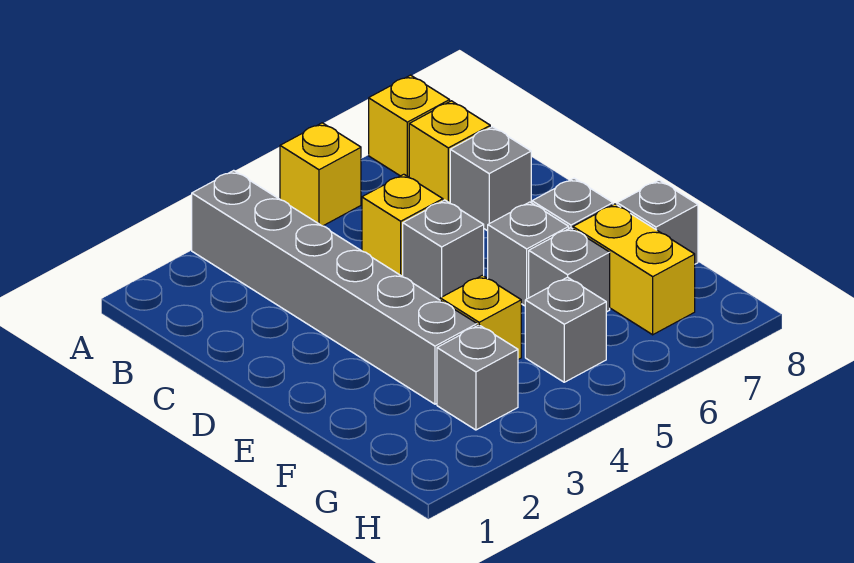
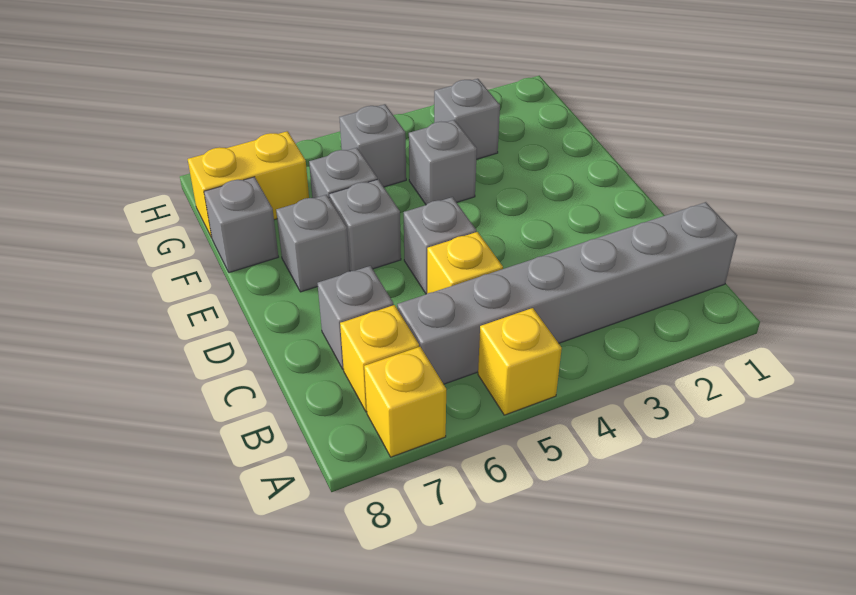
grey 1x6 brick [192,170,477,404] -> grey 1x6 brick turned to [397,202,737,384]
yellow 1x1 brick [440,275,521,359] -> grey 1x1 brick [409,120,477,205]
yellow 1x2 brick [573,204,695,335] -> yellow 1x2 brick turned to [188,131,309,238]

